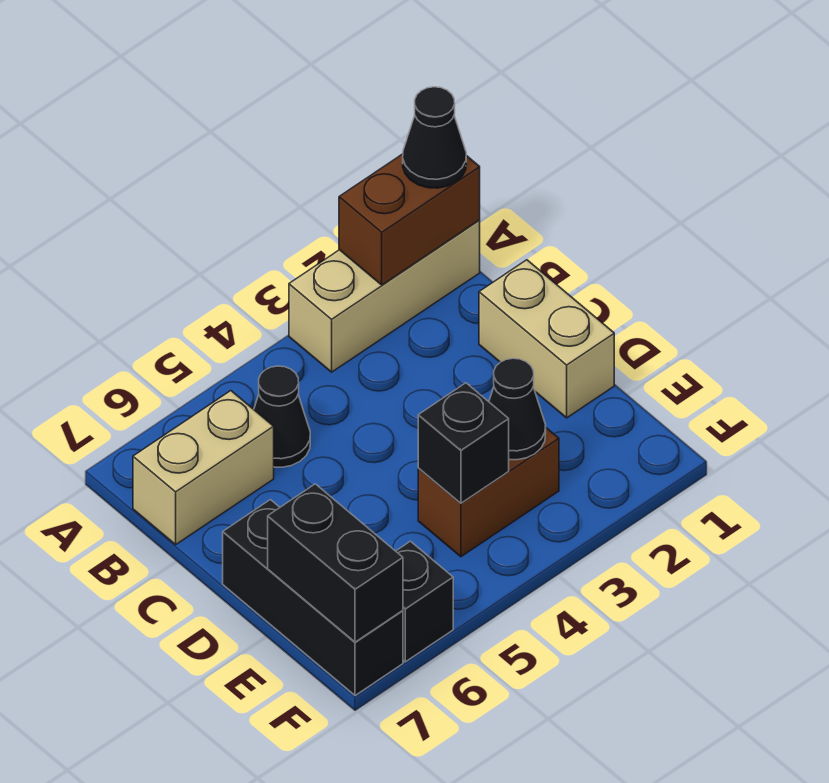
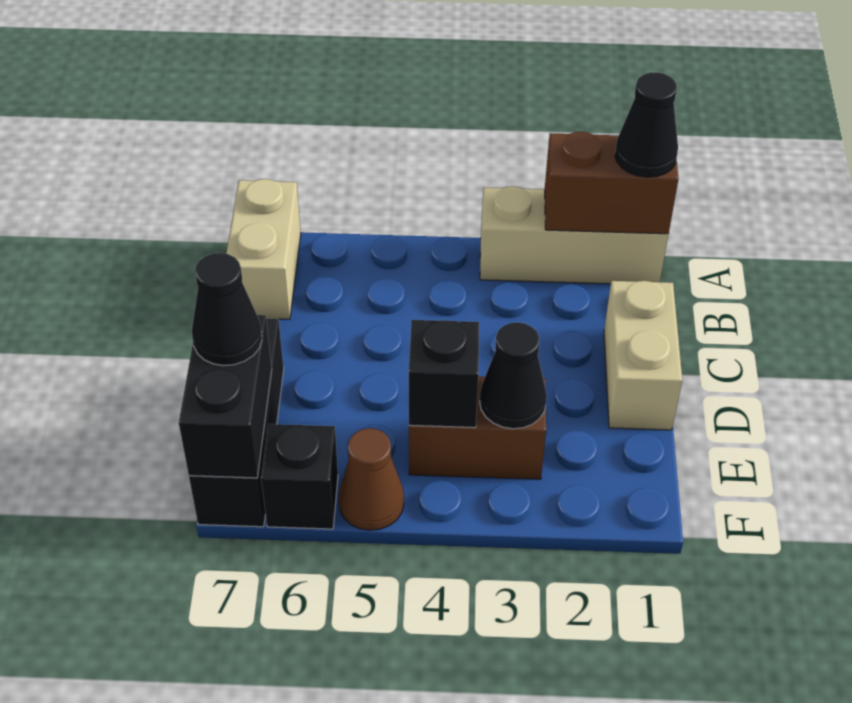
black 1x1 cone [254,366,310,467] -> black 1x1 cone moved to [192,253,262,366]
tan 1x2 brick [133,391,274,545] -> tan 1x2 brick turned to [226,179,301,319]
none -> brown 1x1 cone [338,428,404,530]

